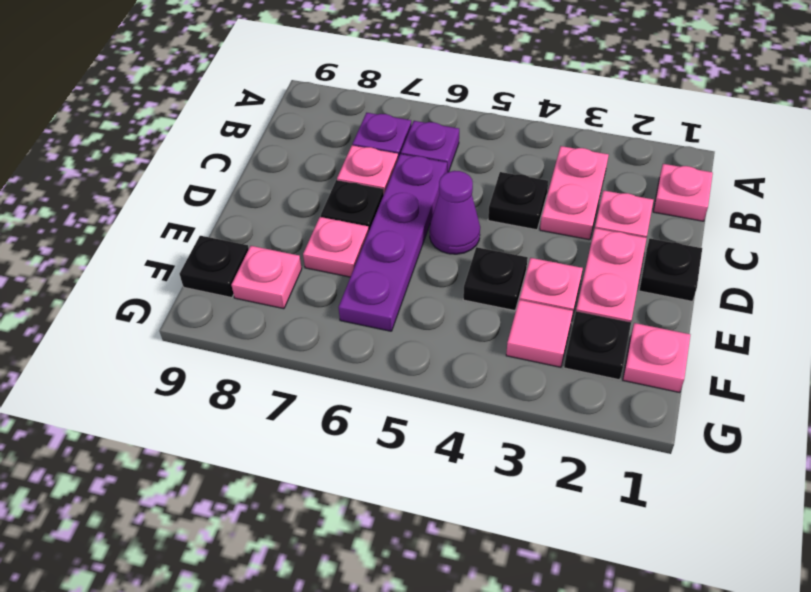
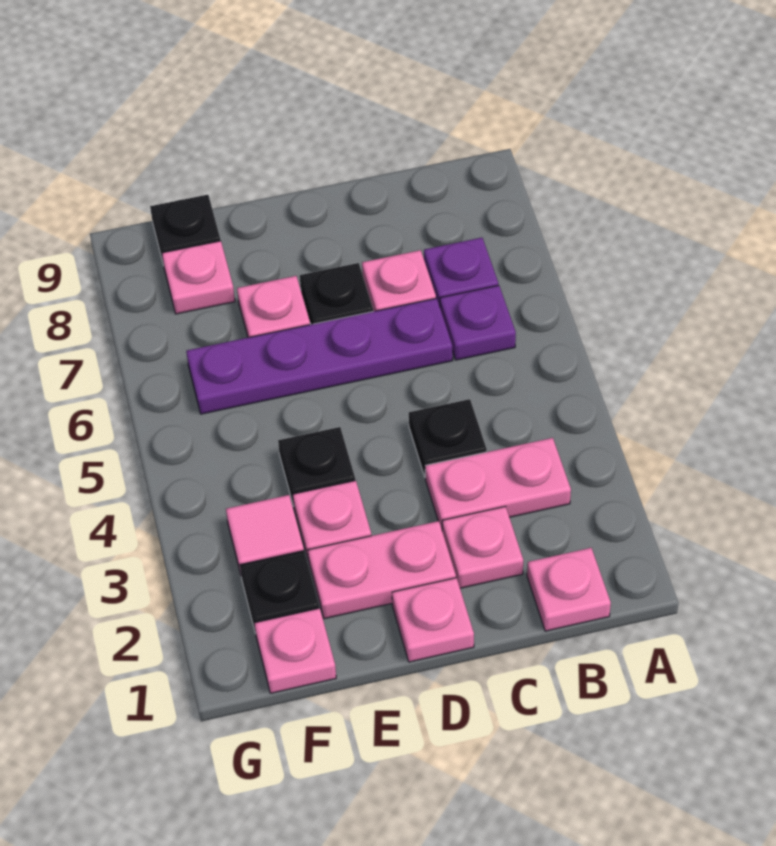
black 1x1 plate [639,239,702,301] -> pink 1x1 plate [392,578,474,662]
purple 1x1 cone [429,171,480,254] -> none

